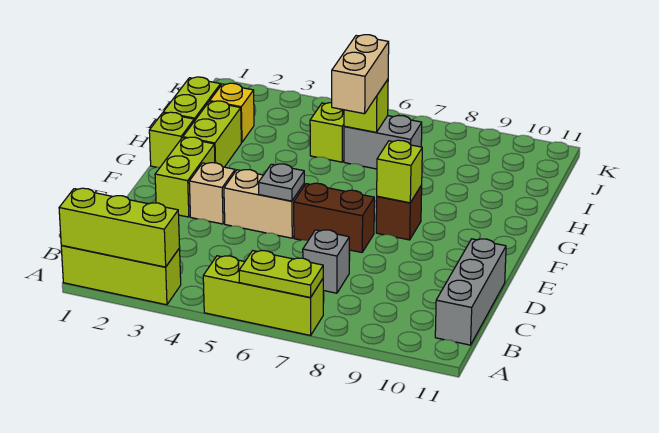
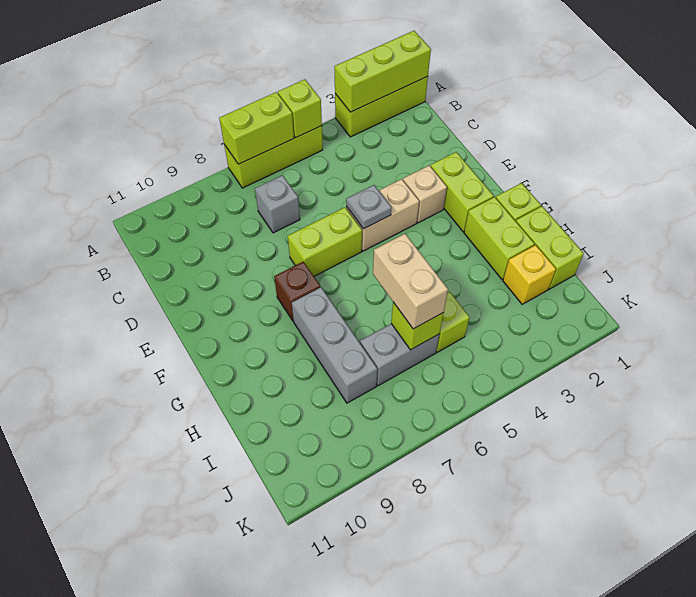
lime 1x2 plate [239,251,323,298] -> lime 1x2 brick [219,92,294,164]
grey 1x3 brick [435,239,506,345] -> grey 1x3 brick moved to [292,287,377,403]
brown 1x2 brick [294,183,374,252] -> lime 1x2 brick [288,207,362,276]
lime 1x1 brick [377,140,422,203] -> lime 1x1 brick moved to [278,79,322,138]

